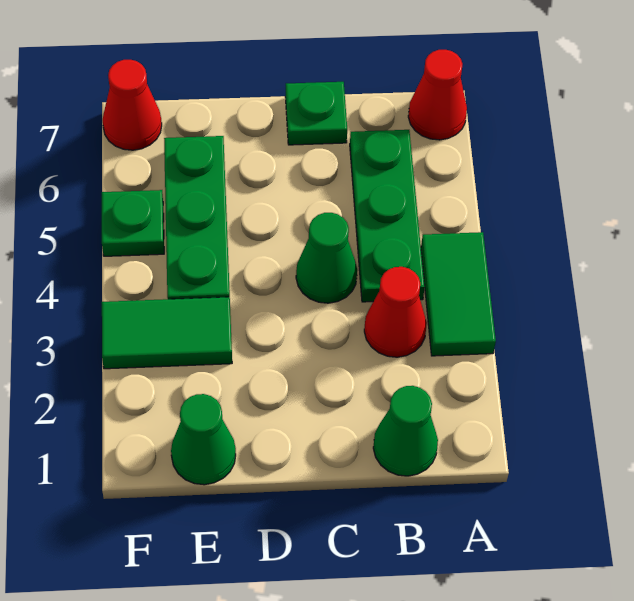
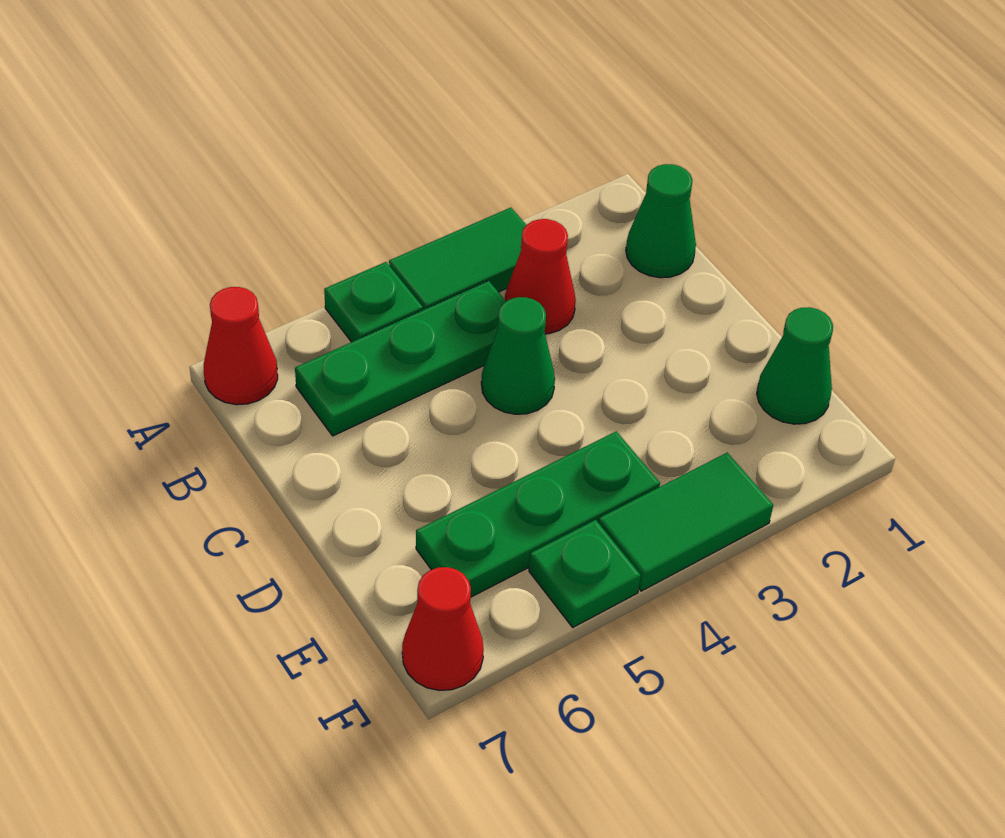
green 1x1 plate [285,82,347,145] -> green 1x1 plate moved to [324,262,423,342]
green 1x2 tile [102,297,232,369] -> green 1x2 tile turned to [598,453,773,591]

